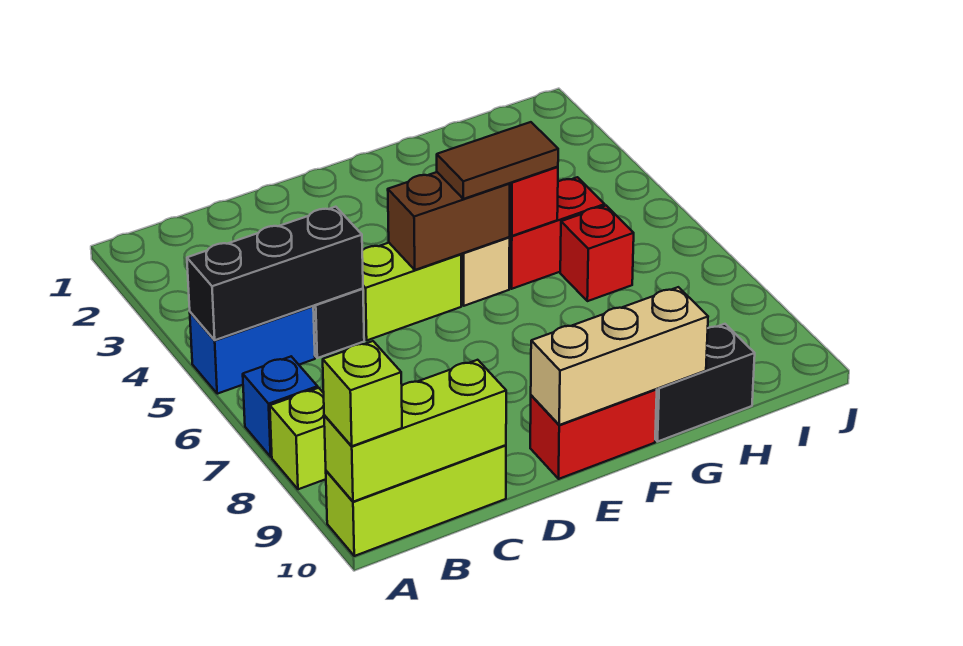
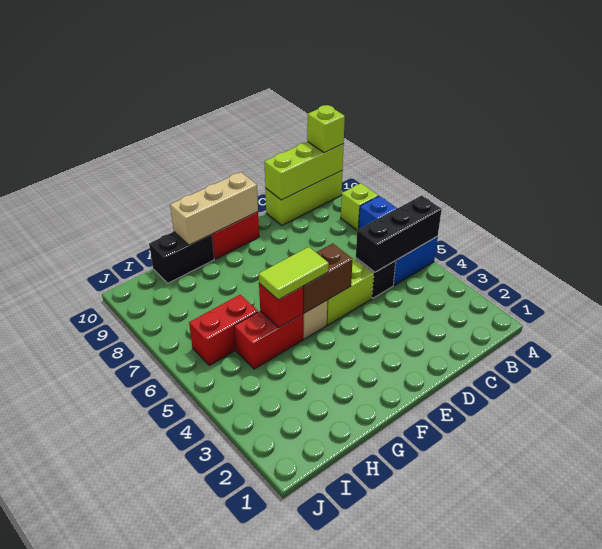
brown 1x2 tile [437,122,558,199] -> lime 1x2 tile [259,247,329,300]
red 1x1 brick [560,206,634,301] -> red 1x2 brick [189,295,258,365]

